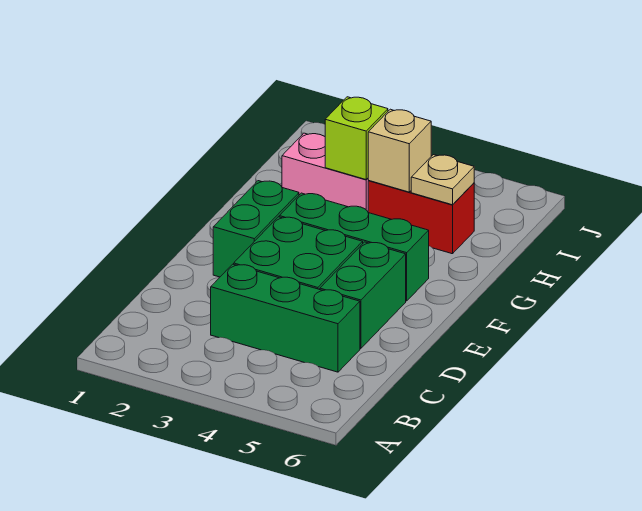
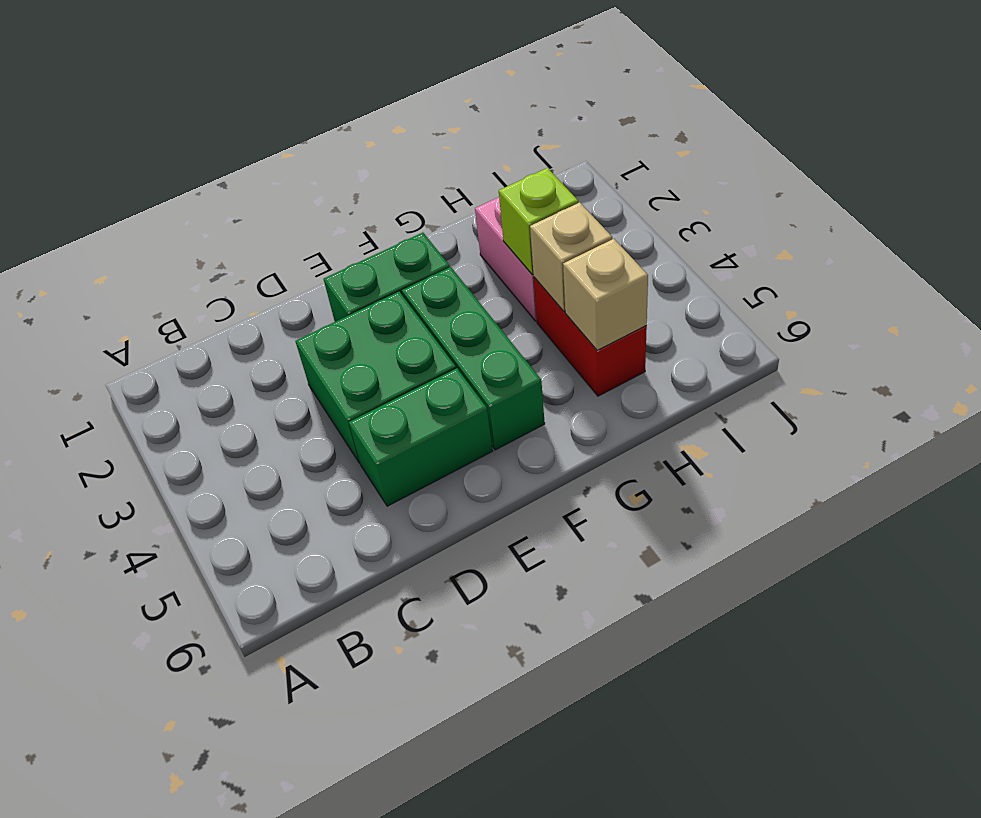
green 1x3 brick [211,264,360,372] -> none
tan 1x1 plate [411,155,474,205] -> tan 1x1 brick [563,239,648,350]

